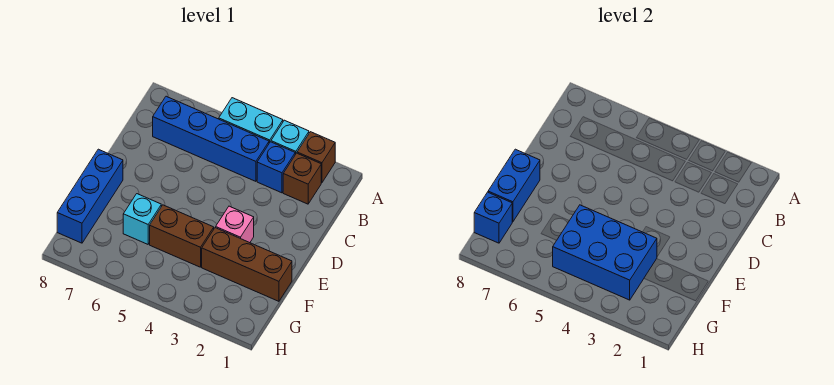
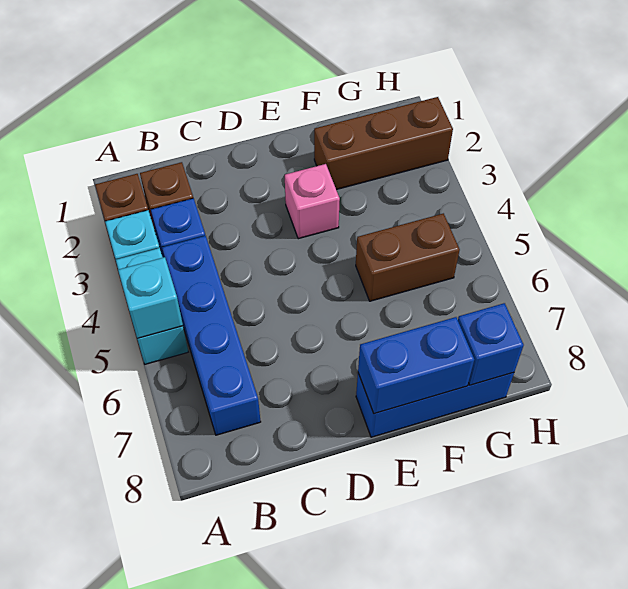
brown 1x3 brick [202,228,292,301] -> brown 1x3 brick turned to [314,97,453,190]
blue 2x3 brick [553,205,657,300] -> none
brown 1x2 brick [150,205,214,267] -> brown 1x2 brick turned to [356,213,460,301]
cyan 1x1 brick [123,194,161,244] -> cyan 1x1 brick moved to [118,257,183,339]

